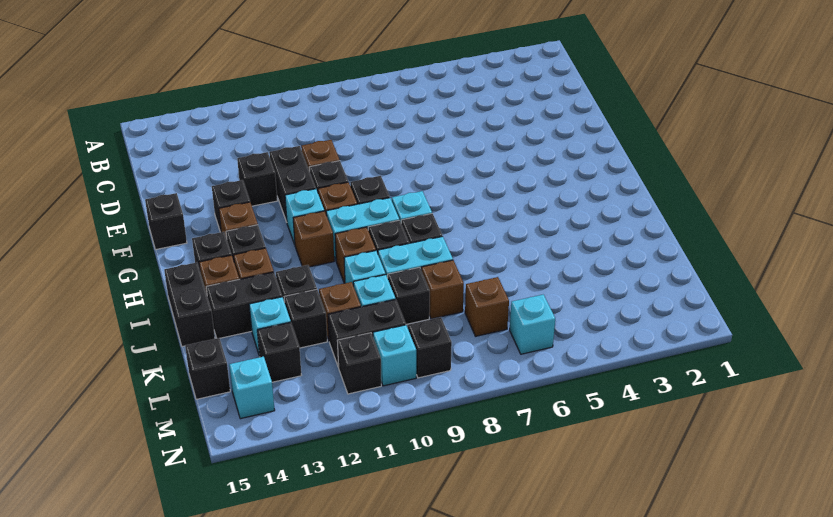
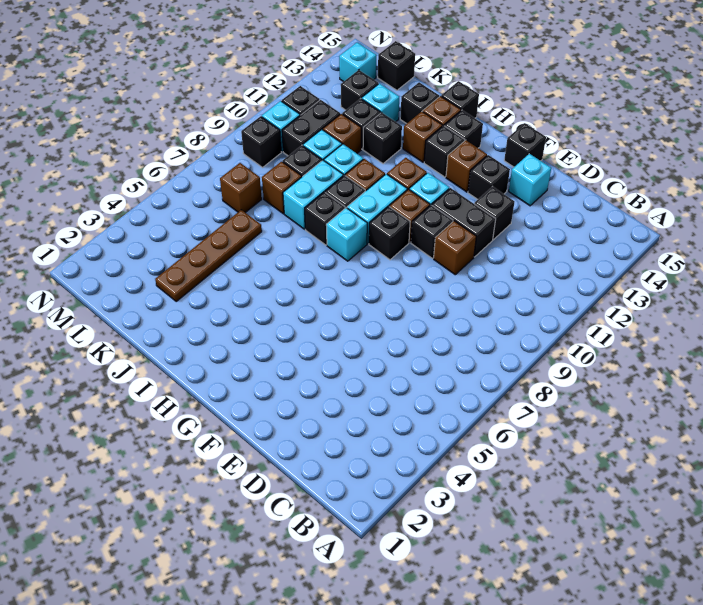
black 1x2 brick [164,262,215,347] -> black 1x1 brick [441,81,479,118]
black 1x2 brick [206,272,282,338] -> black 1x1 brick [400,82,439,124]
none -> brown 1x4 plate [155,210,262,301]
cyan 1x1 brick [510,294,555,354] -> cyan 1x1 brick moved to [509,154,551,206]

